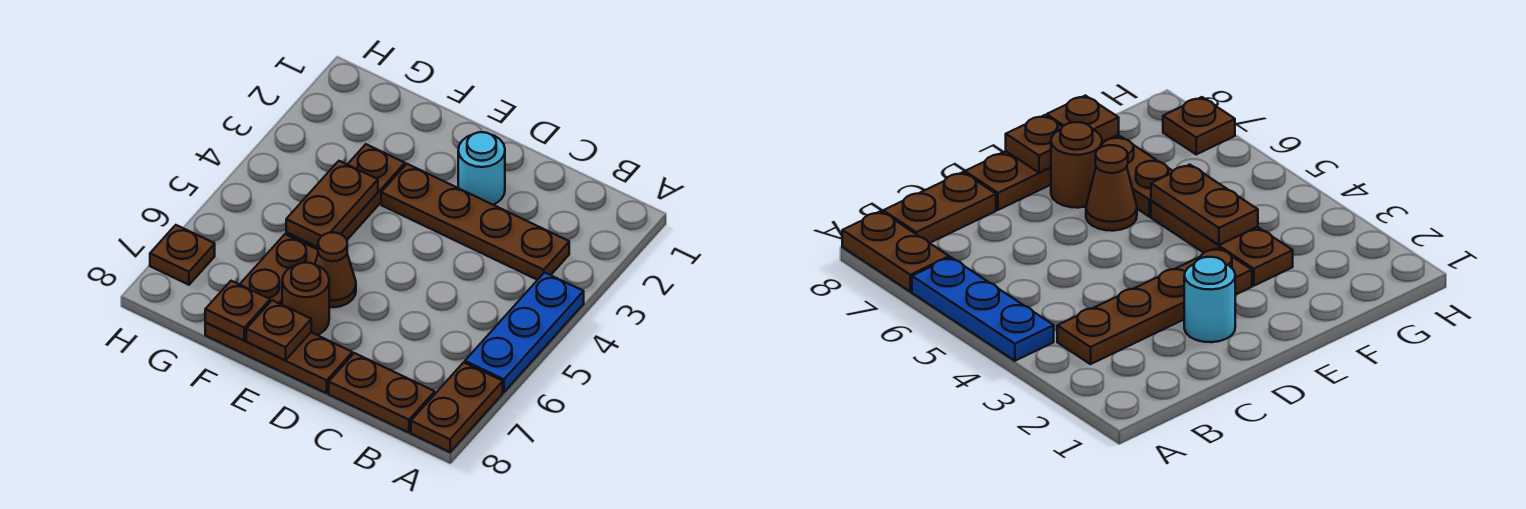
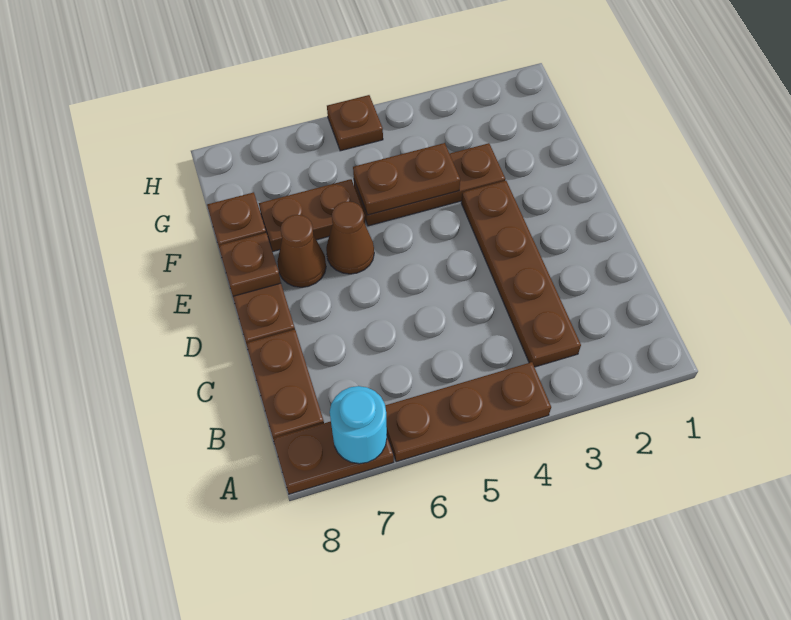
blue 1x3 plate [465,272,584,392] -> brown 1x3 plate [385,362,551,462]
cyan 1x1 round brick [458,132,505,205] -> cyan 1x1 round brick moved to [330,386,387,464]
brown 1x1 round brick [282,262,329,335] -> brown 1x1 cone [277,215,326,287]
brown 1x1 plate [150,225,215,285] -> brown 1x1 plate moved to [327,95,383,151]

